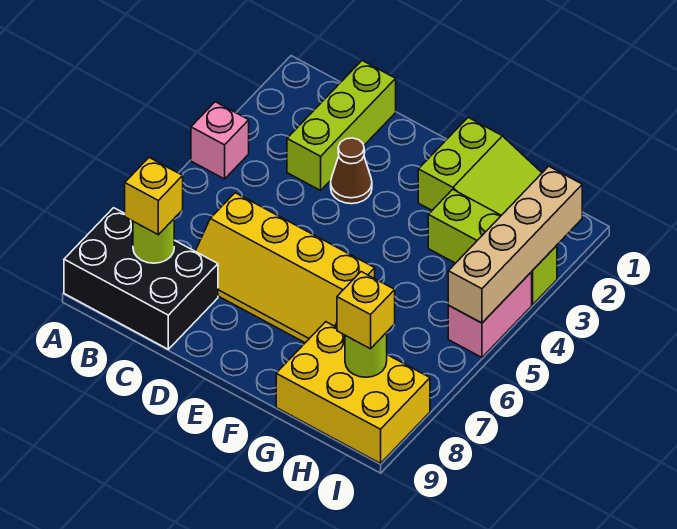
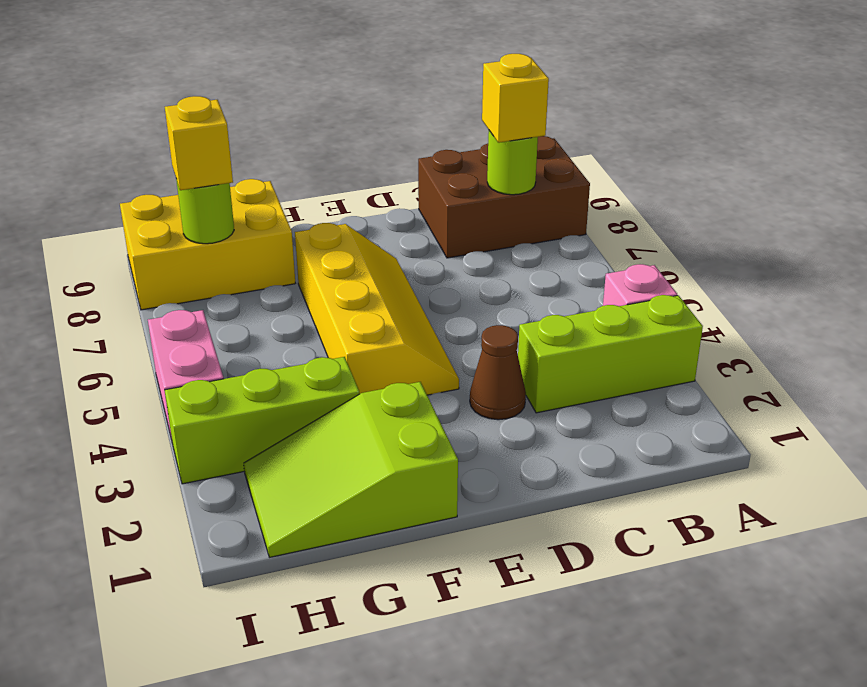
black 2x3 brick [64,208,218,349] -> brown 2x3 brick [418,136,590,258]
lime 1x3 brick [287,61,396,190] -> lime 1x3 brick turned to [518,295,703,413]
yellow 2x4 slope [195,193,375,343] -> yellow 2x4 slope turned to [295,223,459,395]
tan 1x4 brick [448,166,582,323] -> none

